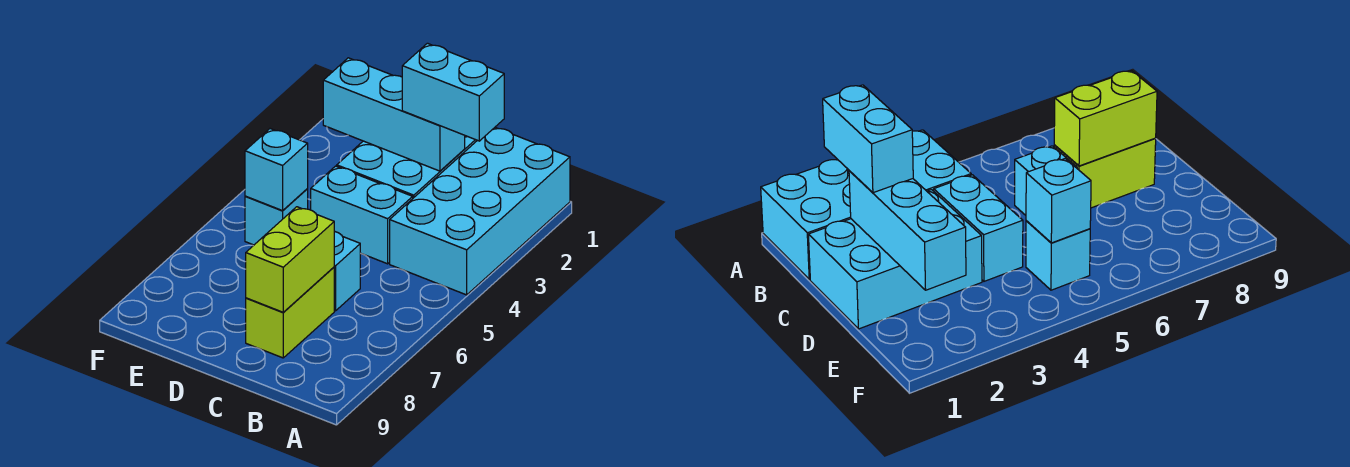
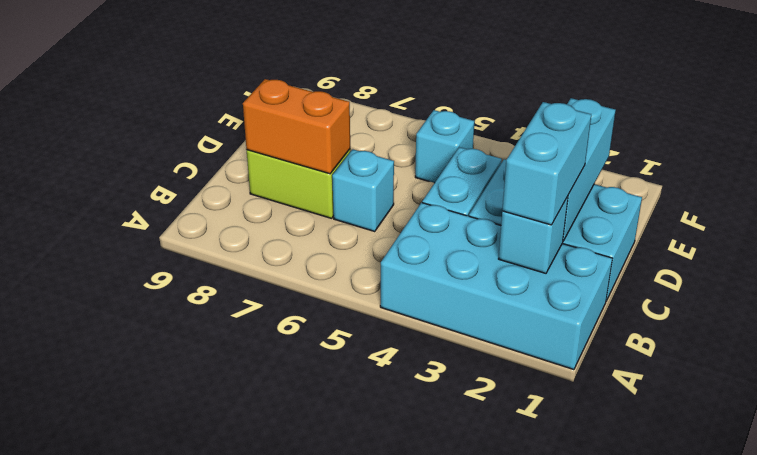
lime 1x2 brick [246,207,334,312] -> orange 1x2 brick [243,79,350,174]
cyan 1x1 brick [245,129,308,211] -> cyan 1x1 brick moved to [499,196,568,273]

